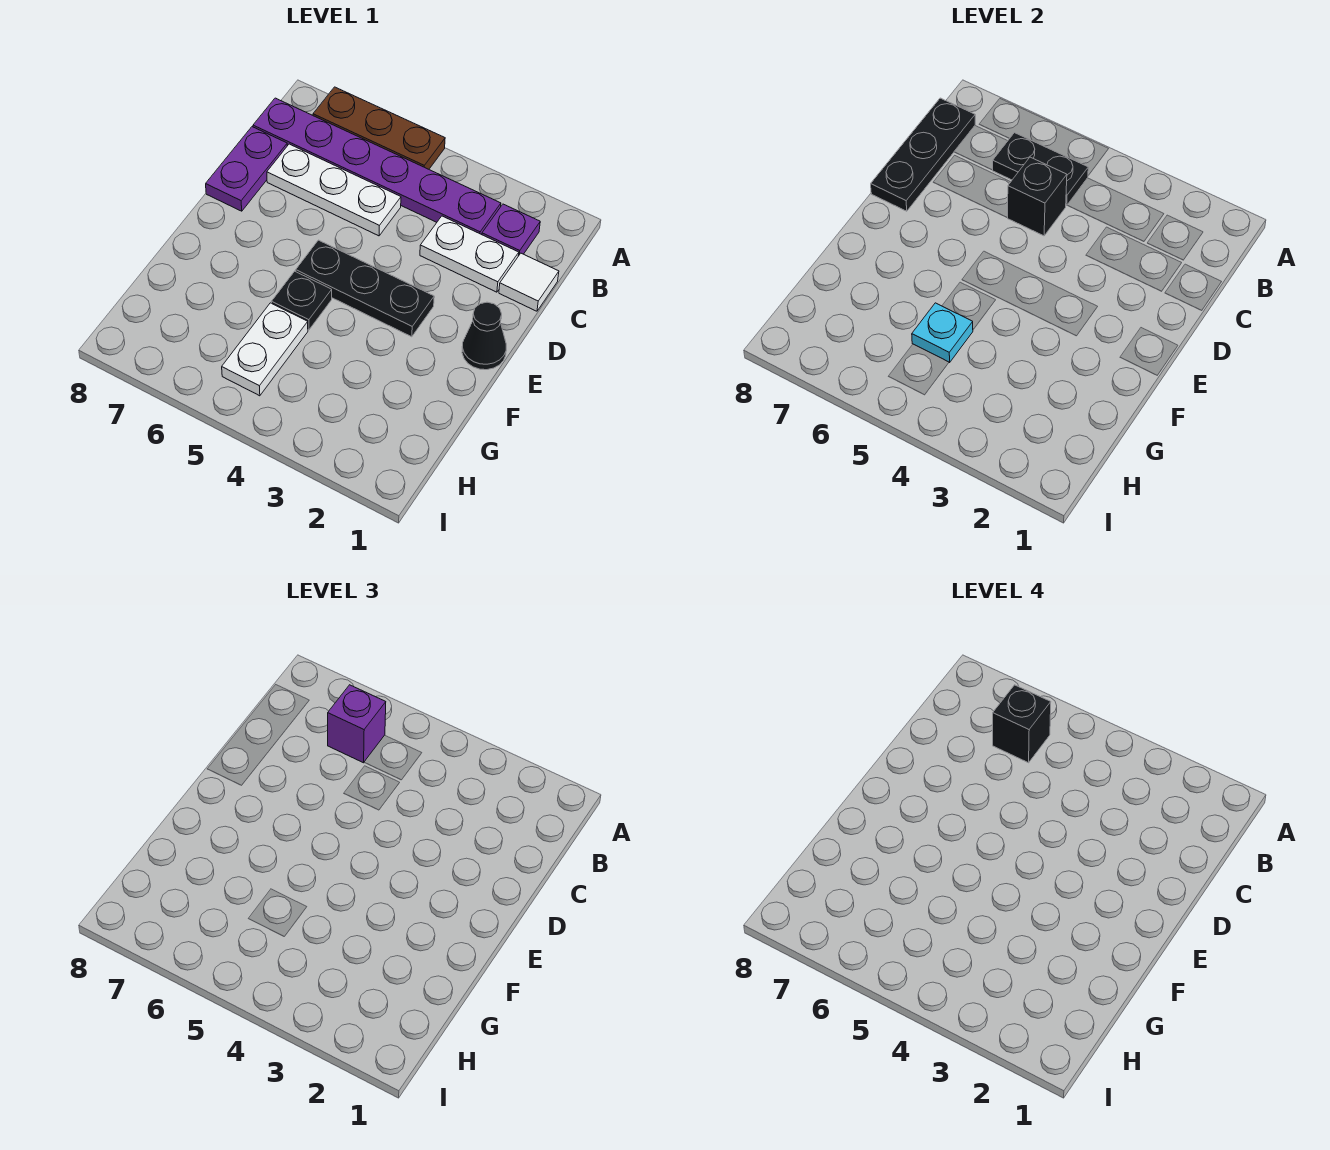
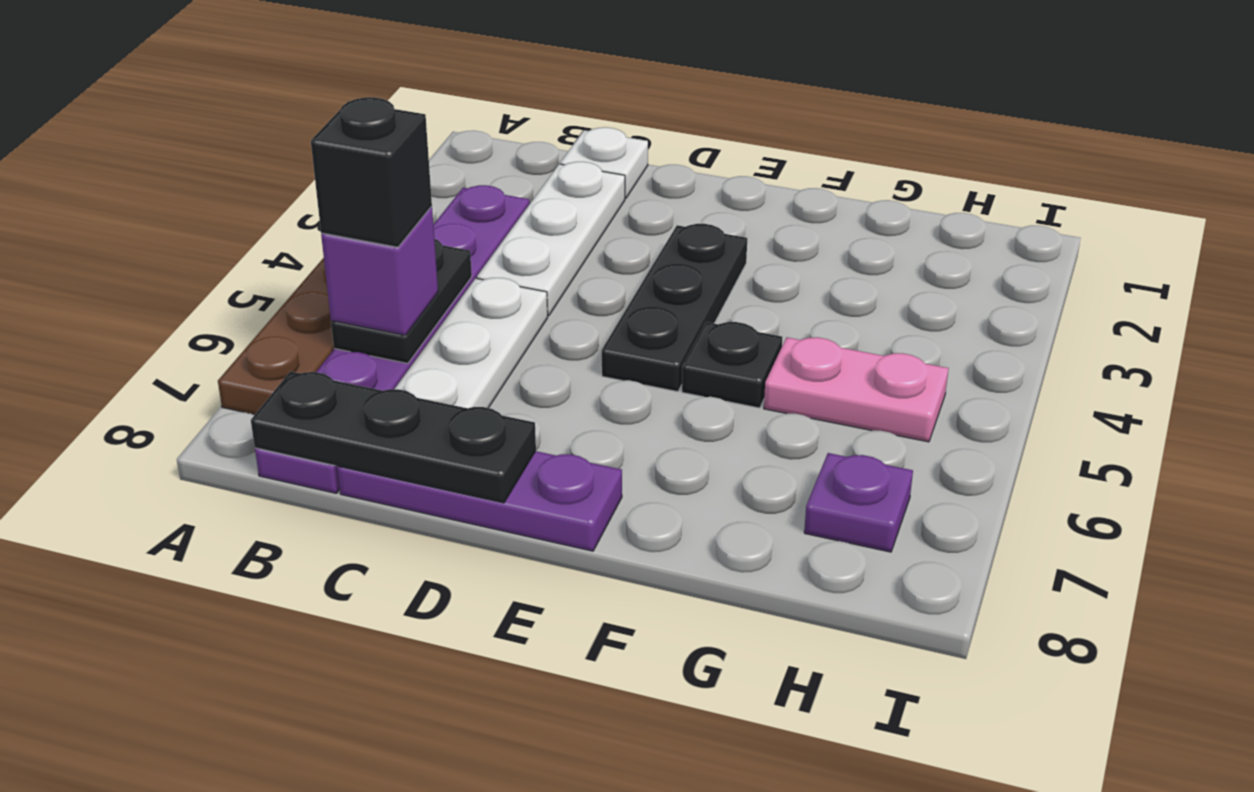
purple 1x1 plate [482,204,540,256] -> purple 1x1 plate moved to [804,453,913,552]
white 1x1 tile [499,253,559,311] -> white 1x1 plate [560,127,648,198]
white 1x2 plate [420,216,519,292] -> white 1x3 plate [477,162,625,316]
black 1x1 brick [1008,157,1067,236] -> none
purple 1x2 plate [206,127,287,211] -> purple 1x3 plate [337,451,622,551]
black 1x1 cone [462,302,506,370] -> none
white 1x2 plate [222,303,308,396] -> pink 1x2 plate [764,337,949,442]
cyan 1x1 plate [912,303,973,362] -> none

